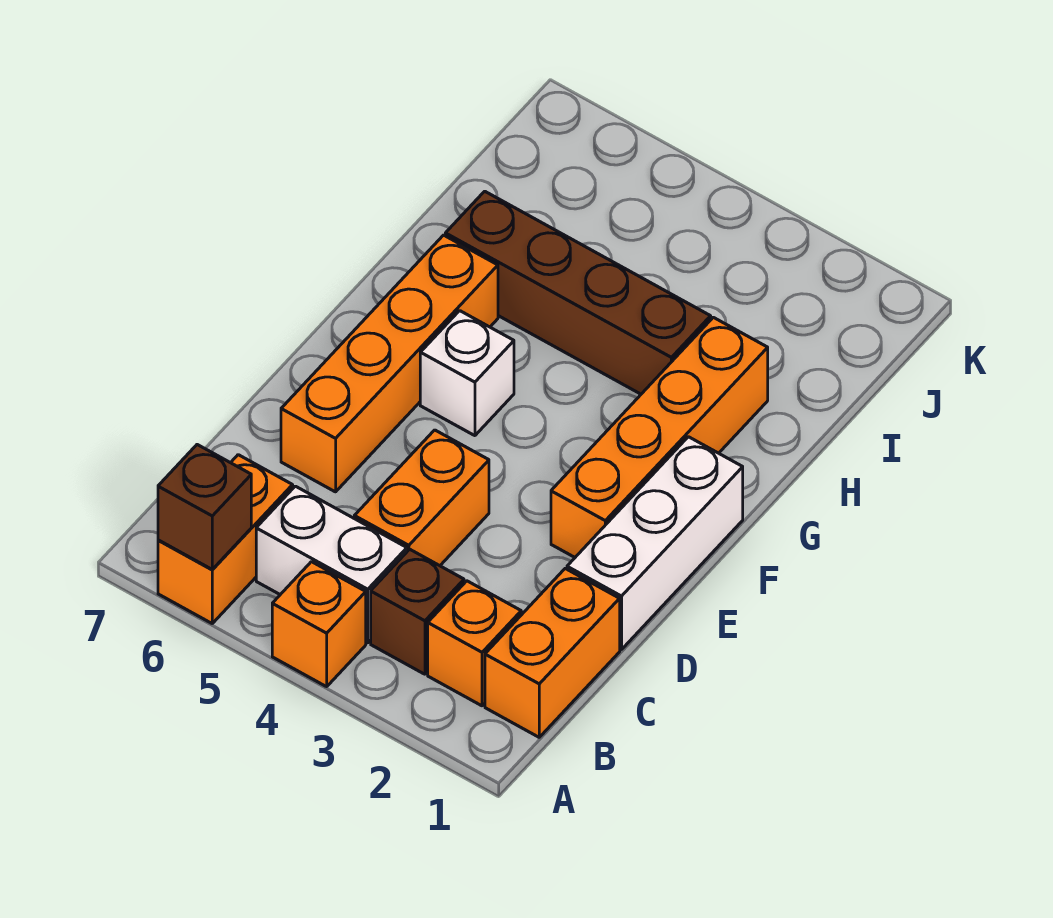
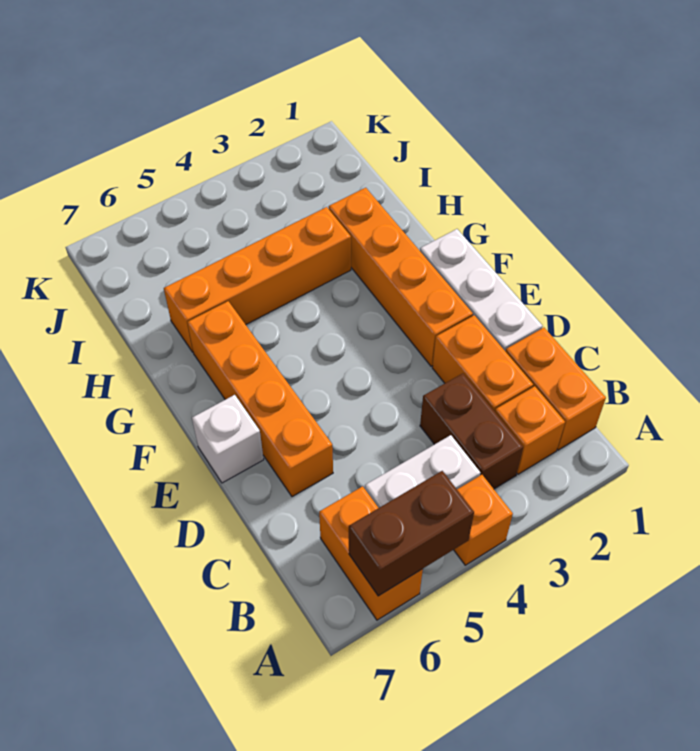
brown 1x1 brick [158,445,251,570] -> brown 1x2 brick [349,471,474,596]
brown 1x1 brick [371,549,464,674] -> brown 1x2 brick [420,373,523,489]
orange 1x2 brick [354,430,489,566] -> orange 1x2 brick moved to [432,315,533,411]
white 1x1 brick [420,311,514,436] -> white 1x1 brick moved to [192,395,264,483]
brown 1x4 brick [445,191,711,394] -> orange 1x4 brick [164,207,351,352]

